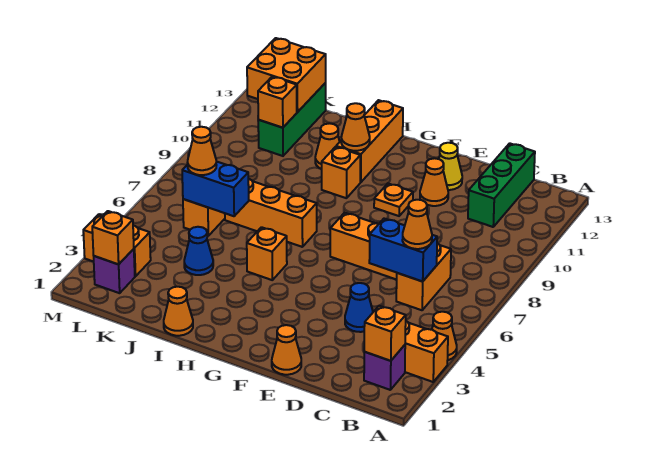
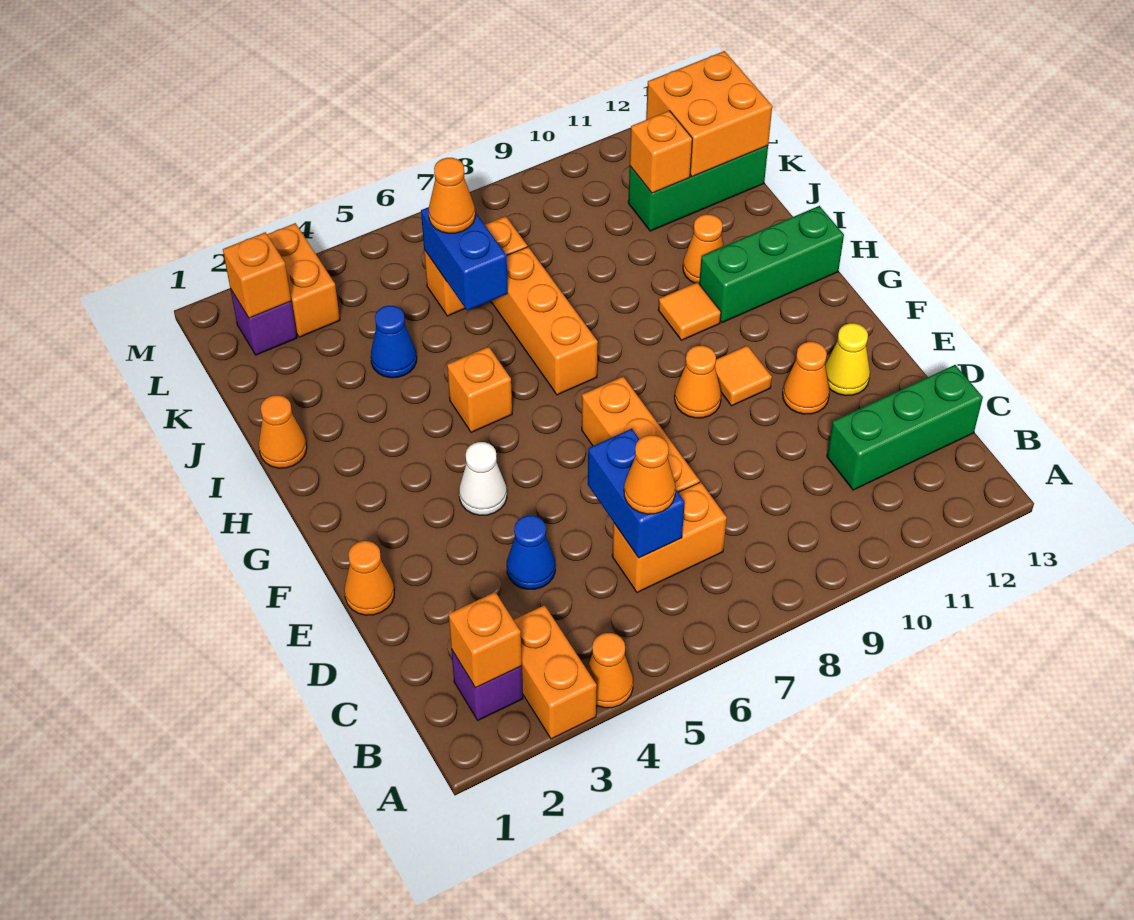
none -> white 1x1 cone [459,442,507,515]
orange 1x1 plate [374,184,413,216] -> orange 1x1 tile [715,346,772,406]
orange 1x1 brick [322,147,360,198] -> orange 1x1 tile [658,282,721,340]
orange 1x3 brick [336,100,403,182] -> green 1x3 brick [699,206,844,323]
orange 1x1 cone [341,103,370,151] -> orange 1x1 cone moved to [675,346,721,418]

